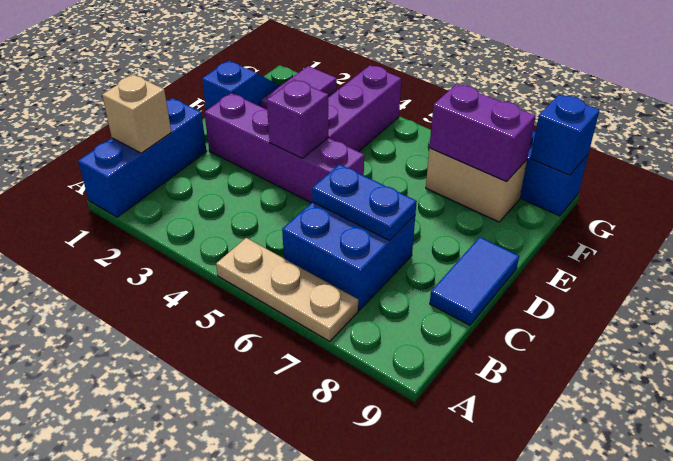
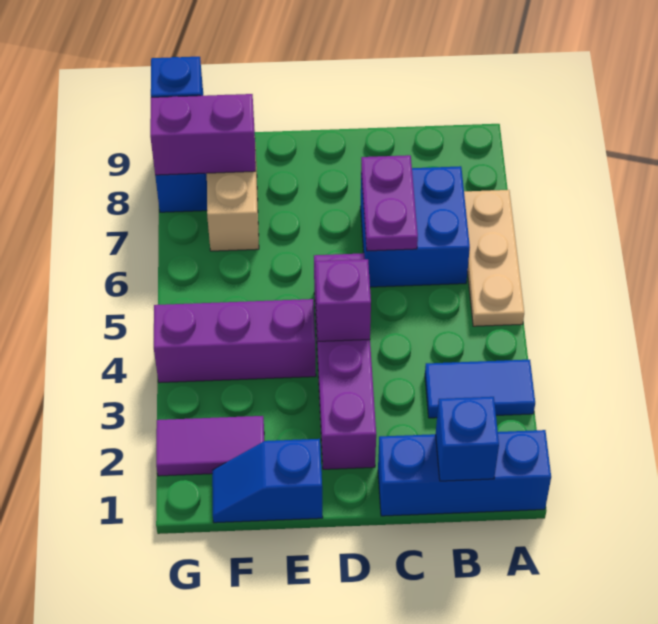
tan 1x1 brick [102,75,171,153] -> blue 1x1 brick [436,397,499,481]
blue 1x2 plate [312,164,417,241] -> purple 1x2 plate [361,155,418,251]
blue 1x2 tile [430,237,519,325] -> blue 1x2 tile moved to [425,360,535,418]
purple 1x2 brick [429,84,536,182] -> purple 1x2 brick turned to [150,94,256,175]

